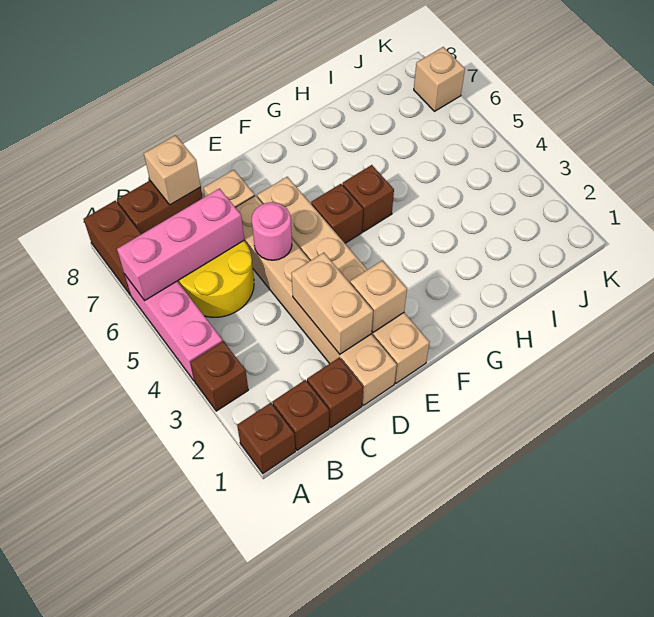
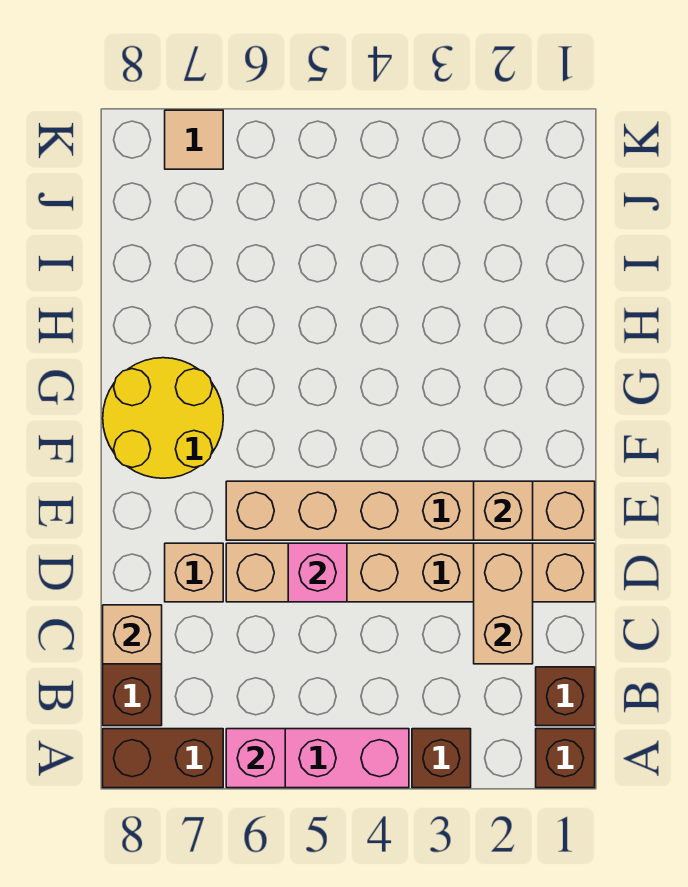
pink 1x3 brick [117,189,244,301] -> pink 1x1 brick [226,729,285,788]
yellow 2x2 round brick [178,241,254,317] -> yellow 2x2 round brick moved to [103,358,223,478]
brown 1x1 brick [307,358,363,428] -> none
tan 1x2 brick [291,253,373,354] -> tan 1x2 brick turned to [474,543,533,664]
pink 1x1 round brick [252,202,292,260] -> pink 1x1 brick [288,543,347,602]
brown 1x1 brick [311,184,363,243] -> none
brown 1x1 brick [343,165,394,232] -> none
tan 1x1 brick [414,47,465,111] -> tan 1x1 tile [165,110,223,169]

